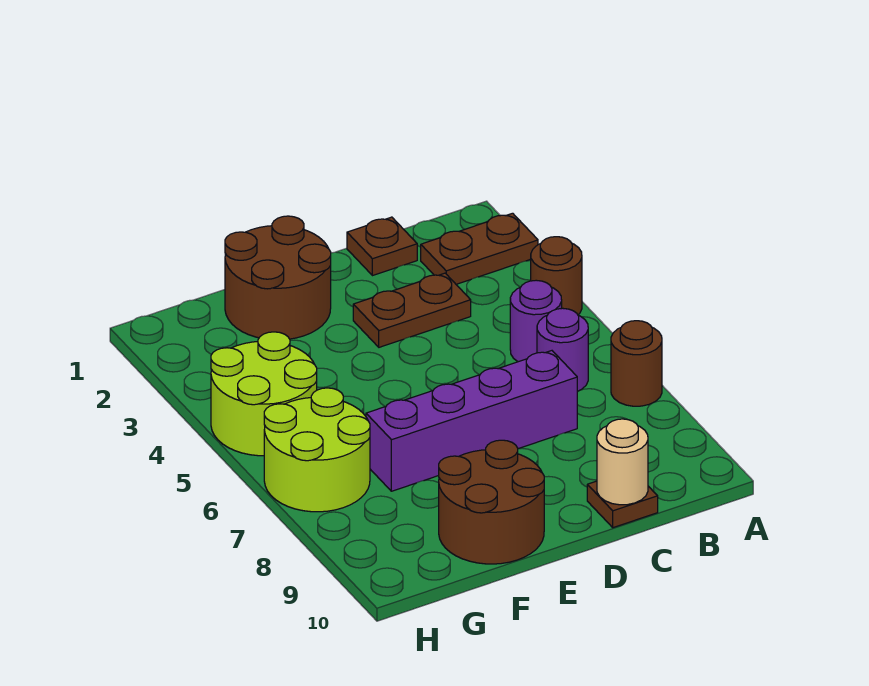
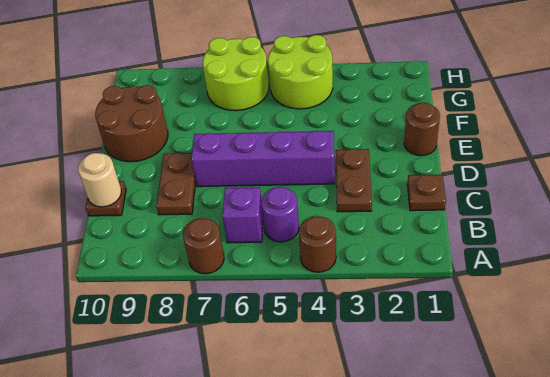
brown 1x2 plate [421,213,538,284] -> brown 1x2 plate moved to [156,153,196,215]
purple 1x1 round brick [537,308,588,391] -> purple 1x1 brick [222,187,263,243]
purple 1x4 brick [366,351,577,491] -> purple 1x4 brick turned to [191,131,335,187]
brown 2x2 round brick [225,216,331,339] -> brown 1x1 round brick [404,102,440,156]

